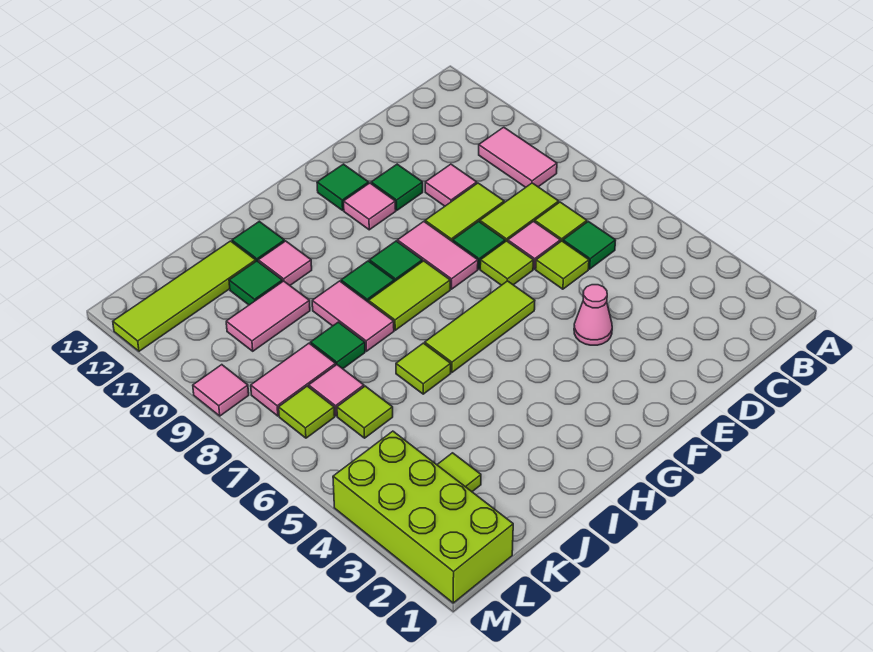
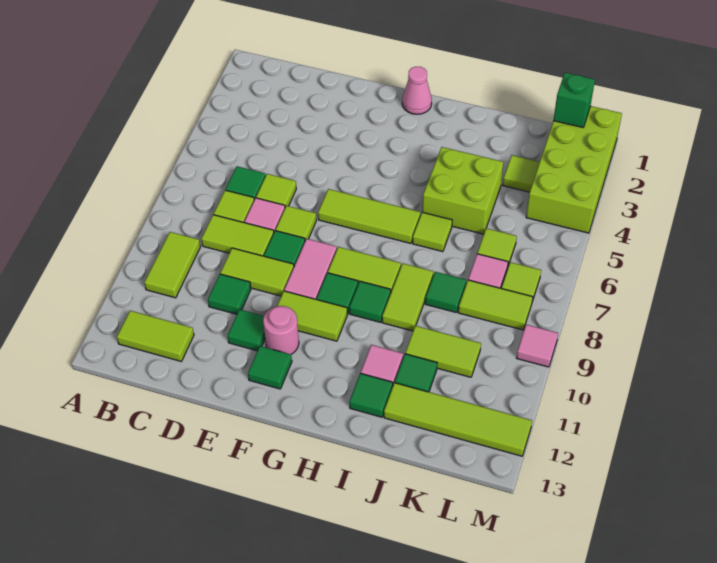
pink 1x2 tile [479,127,557,187] -> lime 1x2 tile [144,232,200,298]
none -> lime 1x2 tile [117,311,194,361]
pink 1x1 tile [425,164,477,206] -> green 1x1 tile [208,274,251,314]
pink 1x1 cone [574,285,612,345] -> pink 1x1 cone moved to [402,67,432,114]
none -> lime 1x2 tile [277,291,347,341]
pink 1x1 tile [344,183,396,230] -> pink 1x1 round brick [263,306,299,354]
none -> lime 2x2 brick [422,147,503,234]
pink 1x2 tile [312,281,394,351] -> lime 1x2 tile [382,263,433,331]
pink 1x2 tile [226,281,310,351] -> lime 1x2 tile [405,326,481,377]
pink 1x2 tile [251,343,336,416] -> lime 1x2 tile [458,280,533,330]
none -> green 1x1 brick [553,73,595,127]

